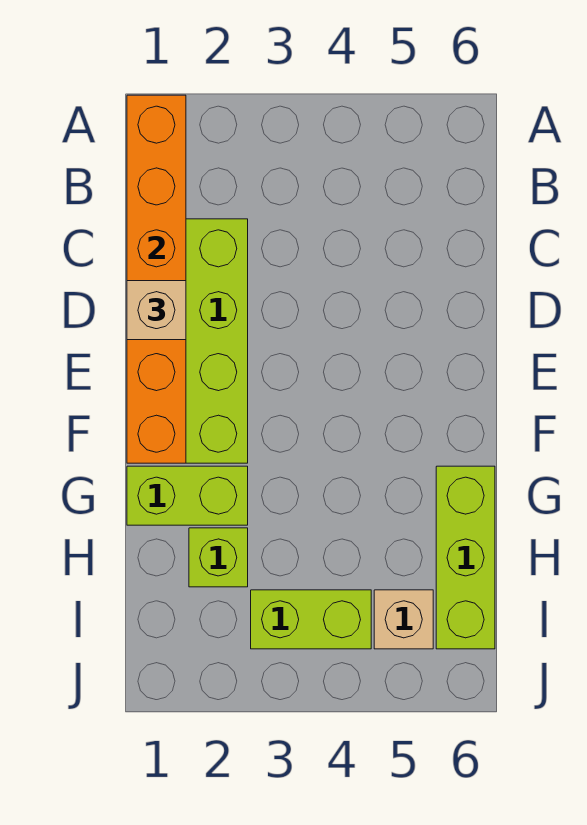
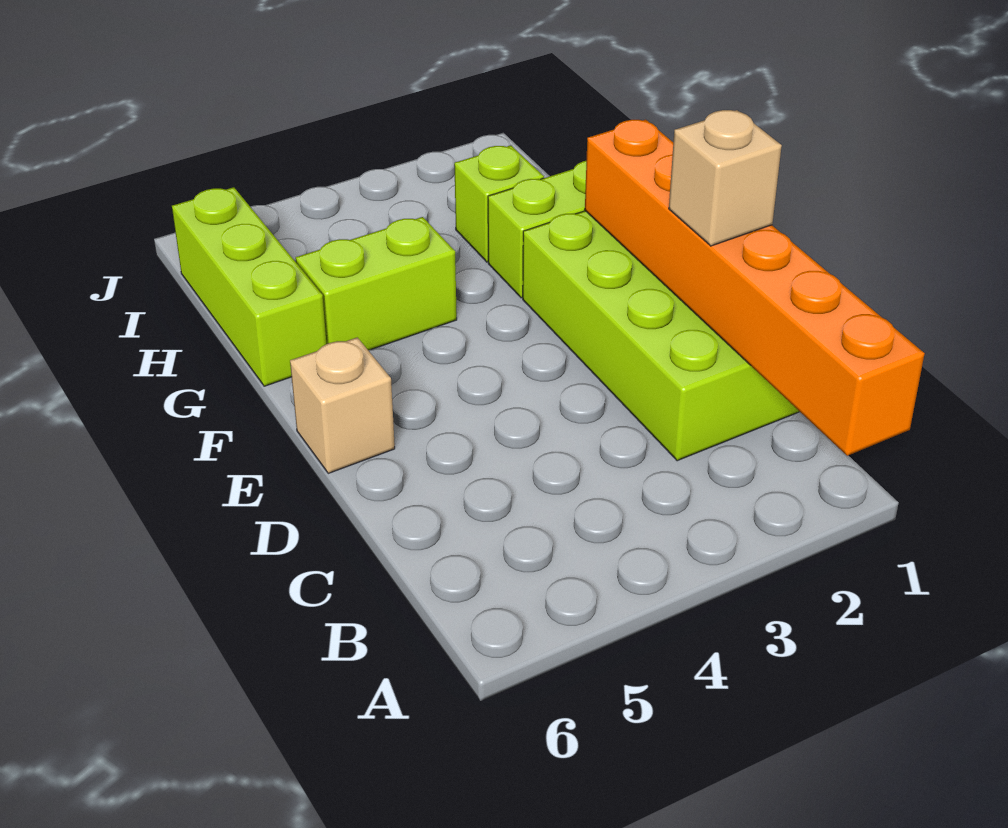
lime 1x2 brick [251,590,371,649] -> lime 1x2 brick moved to [296,217,457,350]
tan 1x1 brick [374,590,433,649] -> tan 1x1 brick moved to [290,337,395,473]

